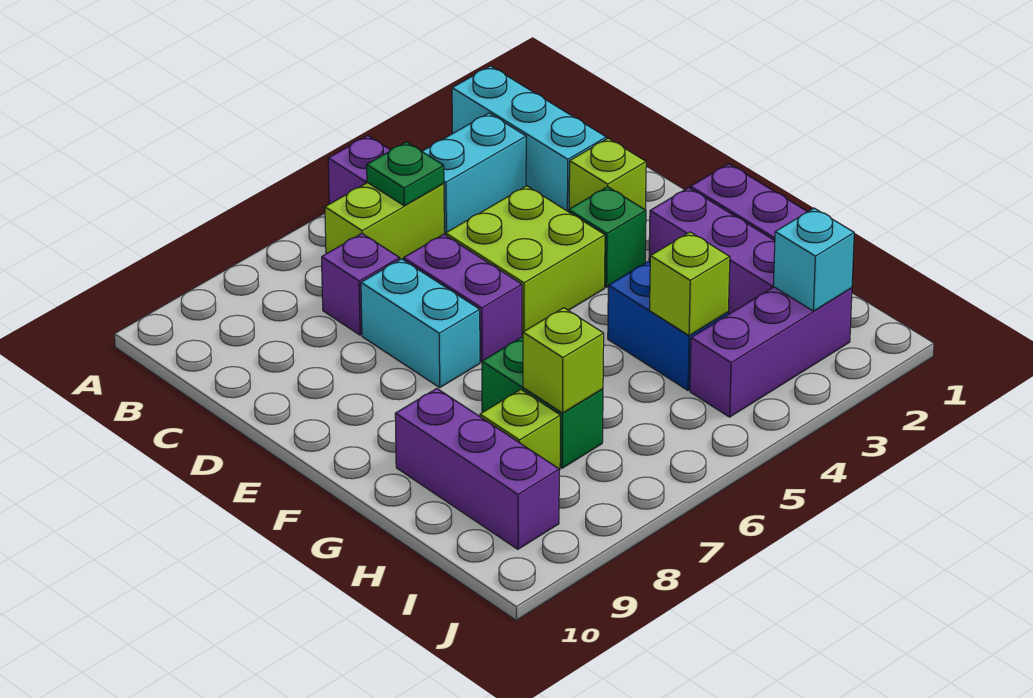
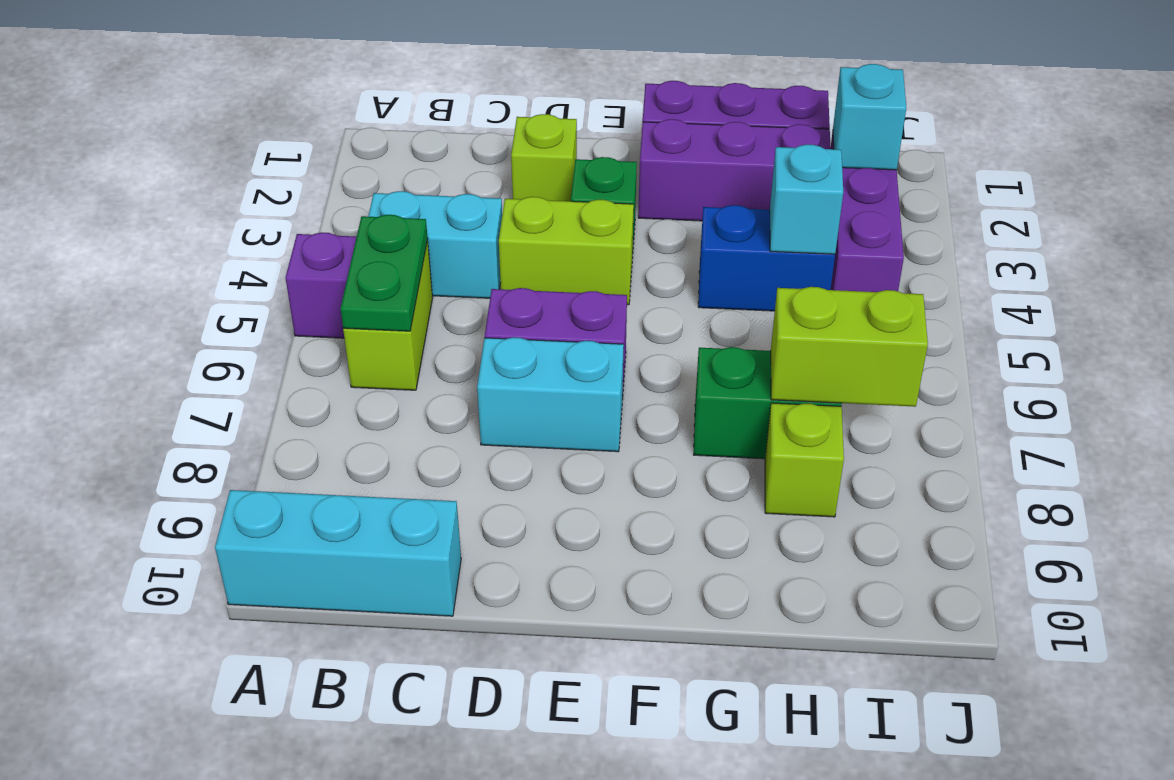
cyan 1x3 brick [452,66,606,212] -> cyan 1x3 brick moved to [215,490,461,616]
cyan 1x2 brick [422,113,526,235] -> cyan 1x2 brick turned to [368,191,502,298]
green 1x1 plate [367,142,444,206] -> green 1x2 plate [340,215,428,331]
purple 1x1 brick [322,234,400,335] -> none
lime 2x2 brick [446,186,605,336] -> lime 1x2 brick [499,197,634,305]
purple 1x3 brick [395,388,559,549] -> none
lime 1x1 brick [650,232,730,335] -> cyan 1x1 brick [770,144,843,254]
lime 1x1 brick [523,308,604,413] -> lime 1x2 brick [771,287,928,407]

